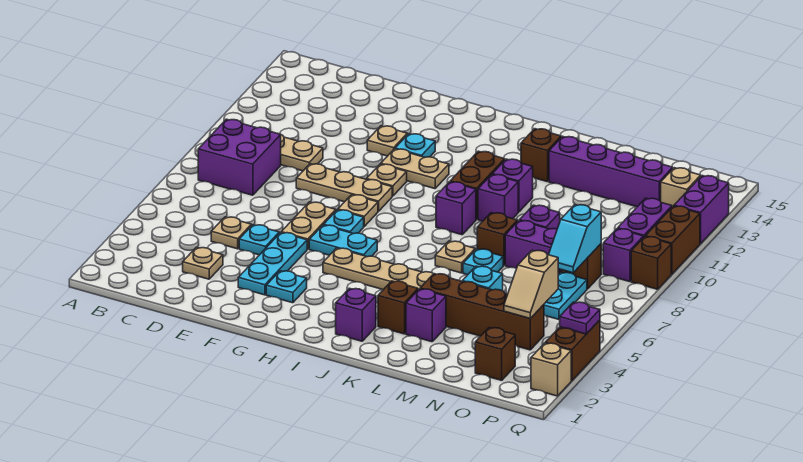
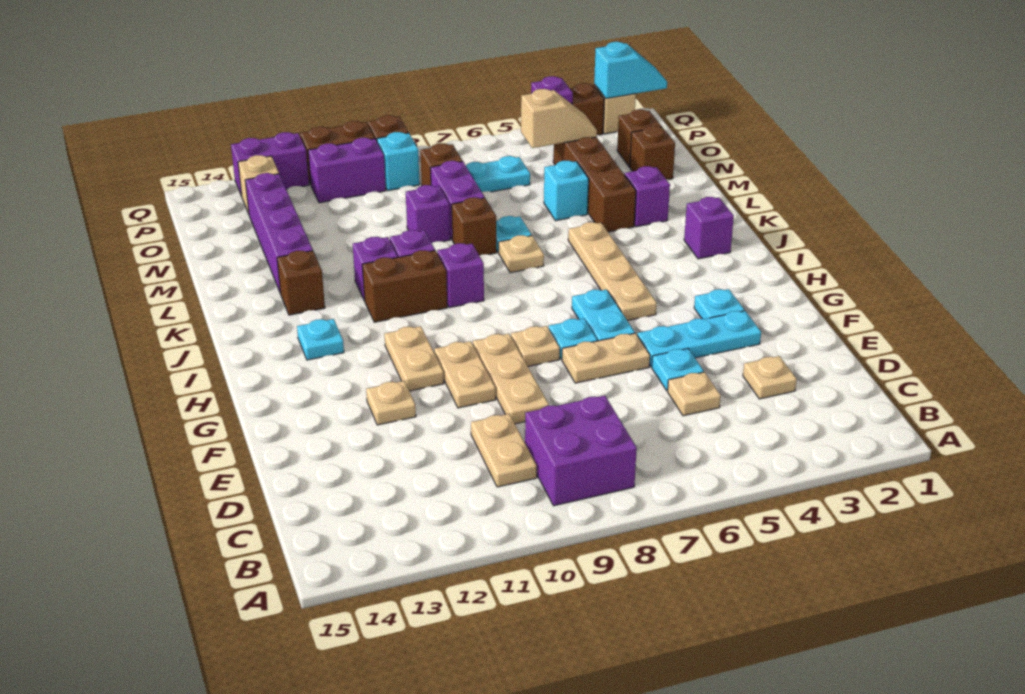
tan 1x1 plate [367,164,407,196] -> tan 1x2 plate [434,341,496,408]
cyan 1x1 plate [395,134,435,157] -> cyan 1x1 plate moved to [297,319,344,360]
brown 1x1 brick [378,281,418,334] -> brown 1x1 brick moved to [630,126,675,180]
cyan 1x2 slope [549,205,601,273] -> cyan 1x2 slope moved to [594,42,667,99]
purple 1x1 brick [603,229,643,282] -> cyan 1x1 brick [377,132,420,191]

